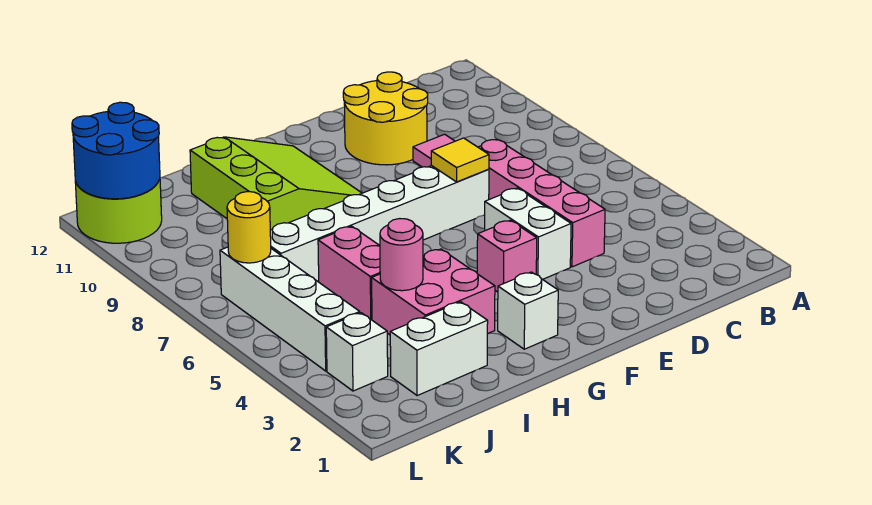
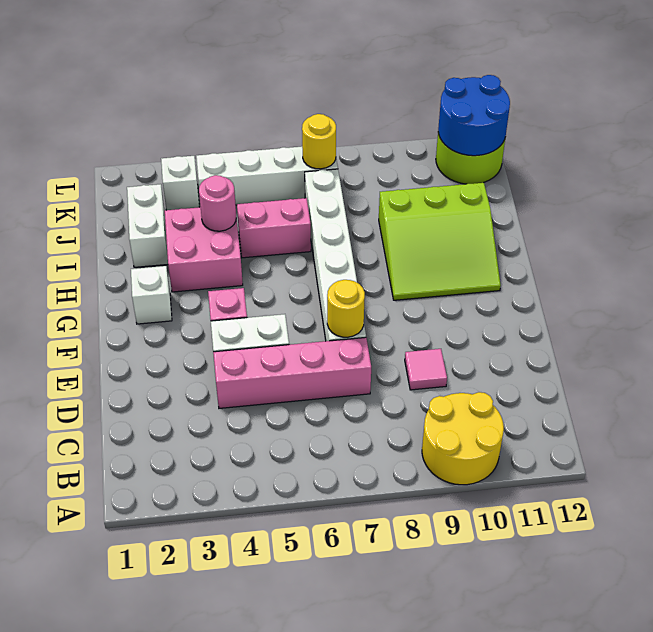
yellow 2x2 round brick [343,72,428,165] -> yellow 2x2 round brick moved to [422,392,504,485]
yellow 1x1 tile [431,138,489,182] -> yellow 1x1 round brick [327,280,365,337]

